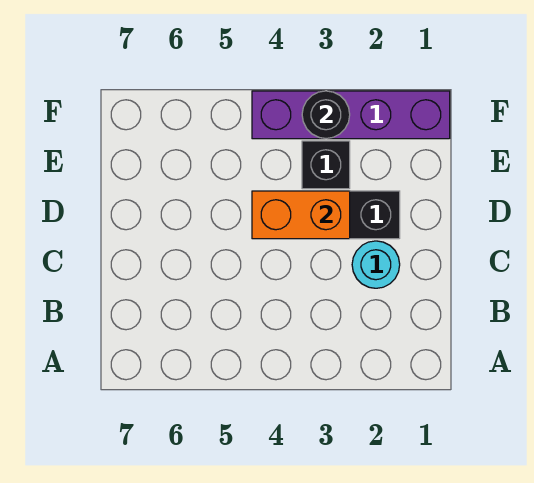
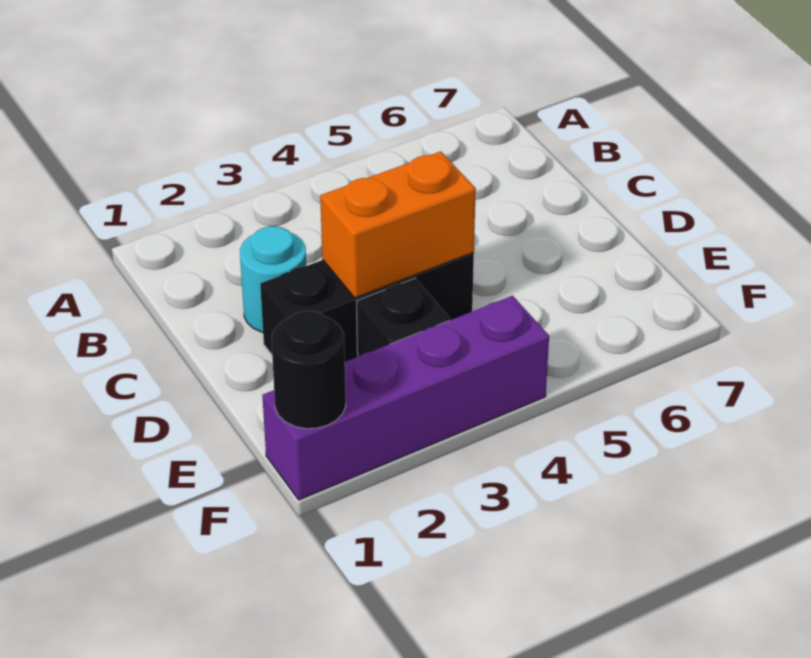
black 1x1 round brick [302,91,350,139] -> black 1x1 round brick moved to [272,311,346,429]

